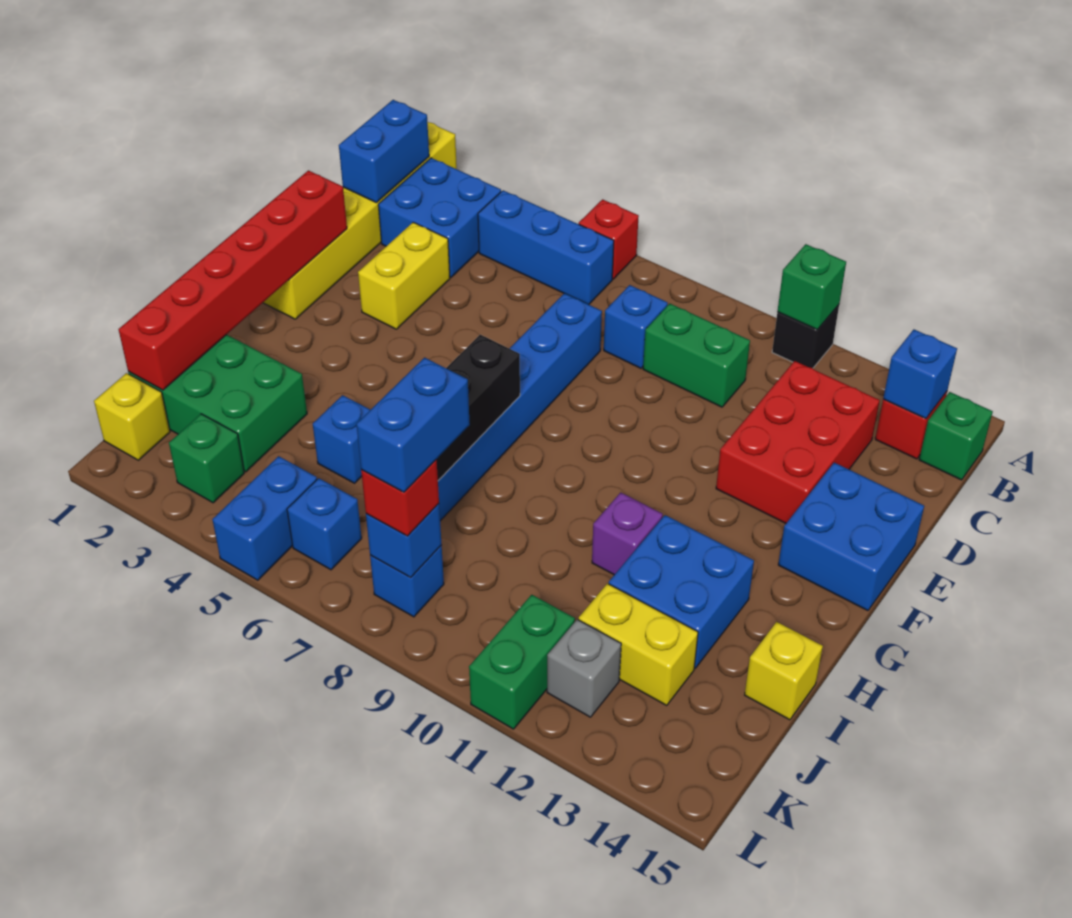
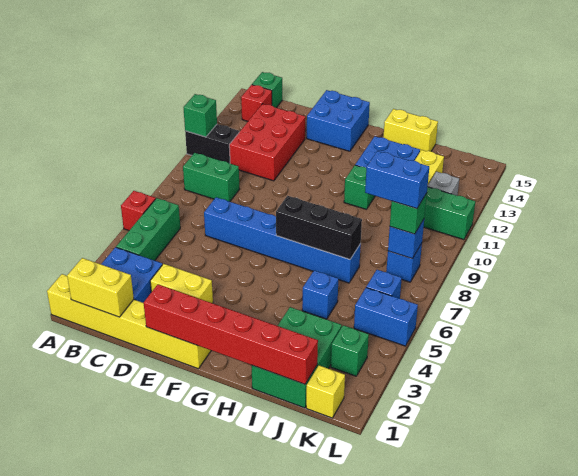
black 1x1 brick [772,305,839,368] -> black 1x2 brick [185,124,239,163]
blue 1x2 brick [339,100,429,203] -> yellow 1x2 brick [67,258,134,317]
blue 1x3 brick [478,190,614,304] -> green 1x3 brick [116,198,180,261]
blue 1x1 brick [883,330,957,419] -> none
blue 1x1 brick [604,285,668,368] -> none
green 1x2 brick [643,304,750,407] -> green 1x2 brick turned to [183,153,239,202]
red 2x3 brick [716,361,880,523] -> red 2x3 brick turned to [229,104,305,181]
purple 1x1 brick [592,492,663,575] -> green 1x1 brick [344,165,375,209]
yellow 1x1 brick [745,622,823,720] -> yellow 1x2 brick [383,109,438,151]
red 1x1 brick [361,460,439,536] -> green 1x1 brick [390,193,427,234]

